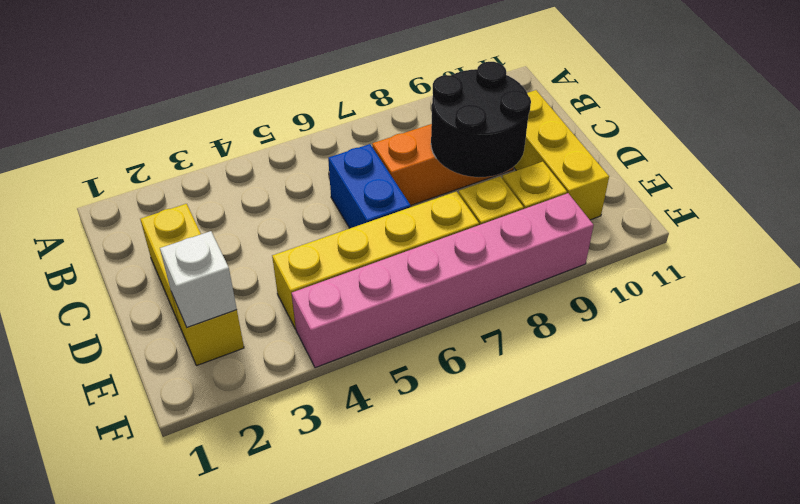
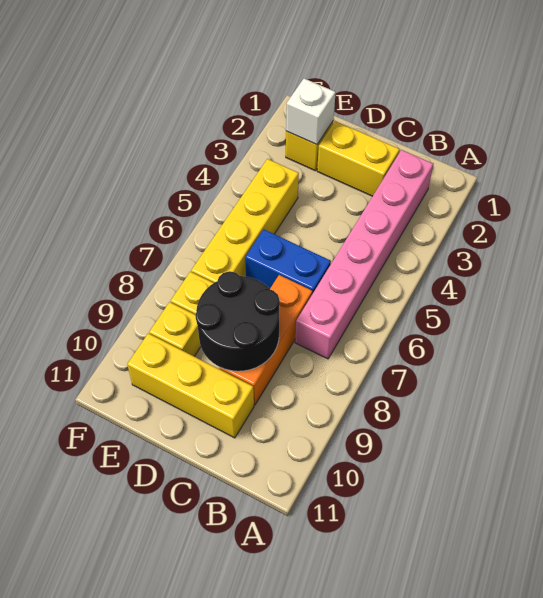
pink 1x6 brick [292,193,594,368] -> pink 1x6 brick moved to [295,150,433,359]

